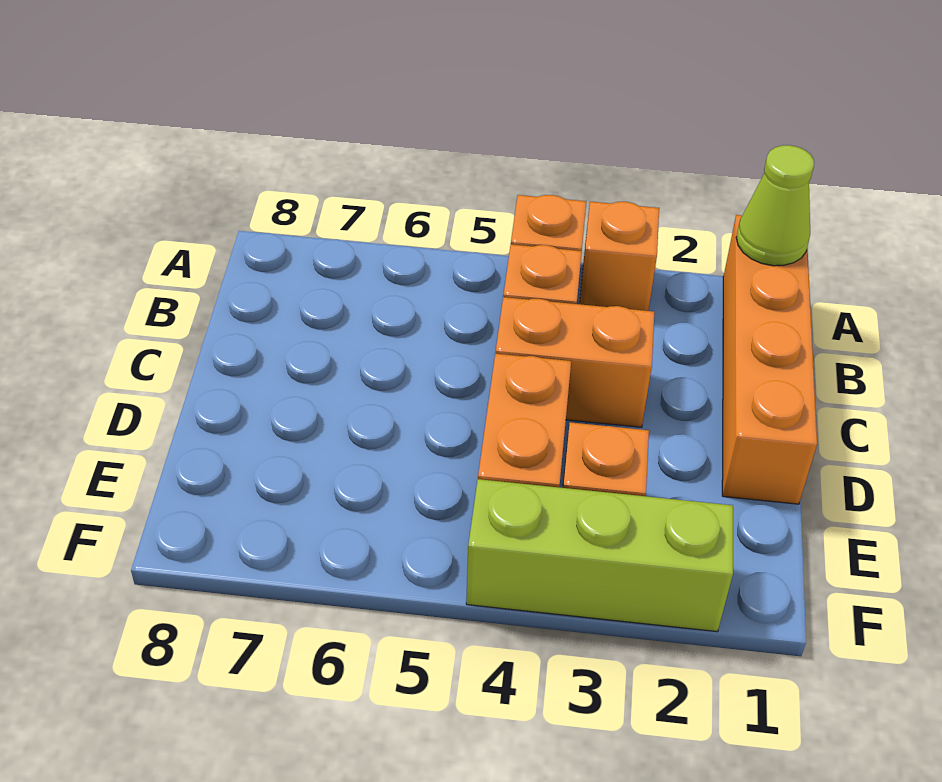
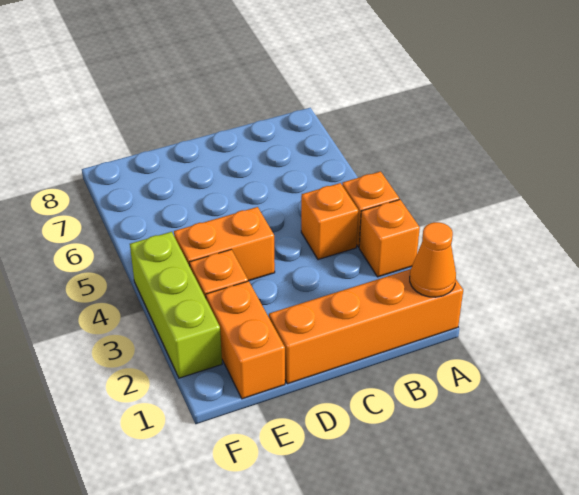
lime 1x1 cone [736,145,814,266] -> orange 1x1 cone [410,222,456,297]
orange 1x2 brick [495,297,654,427] -> orange 1x2 brick moved to [206,281,285,399]

